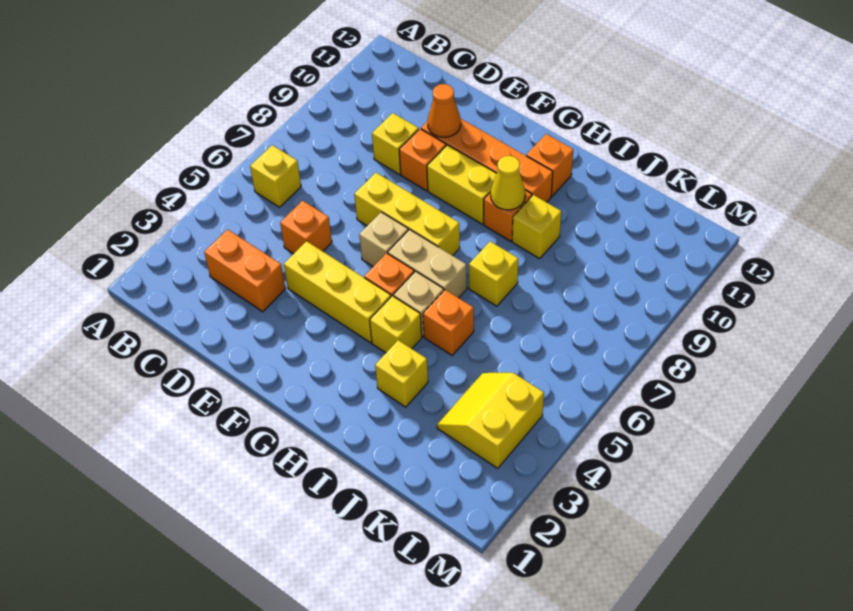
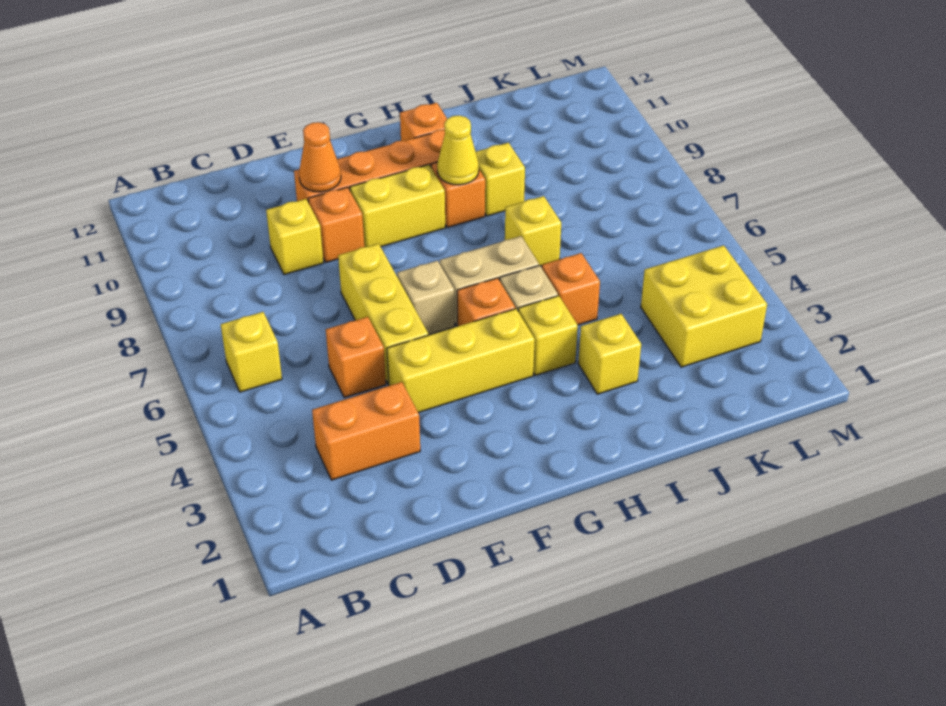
yellow 1x3 brick [354,173,460,256] -> yellow 1x3 brick turned to [338,244,428,384]
yellow 2x2 slope [437,373,544,468] -> yellow 2x2 brick [641,245,767,367]

